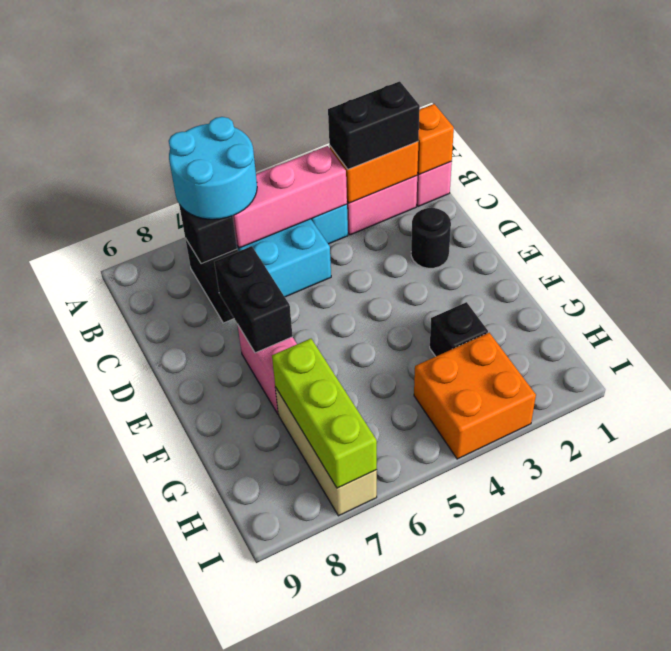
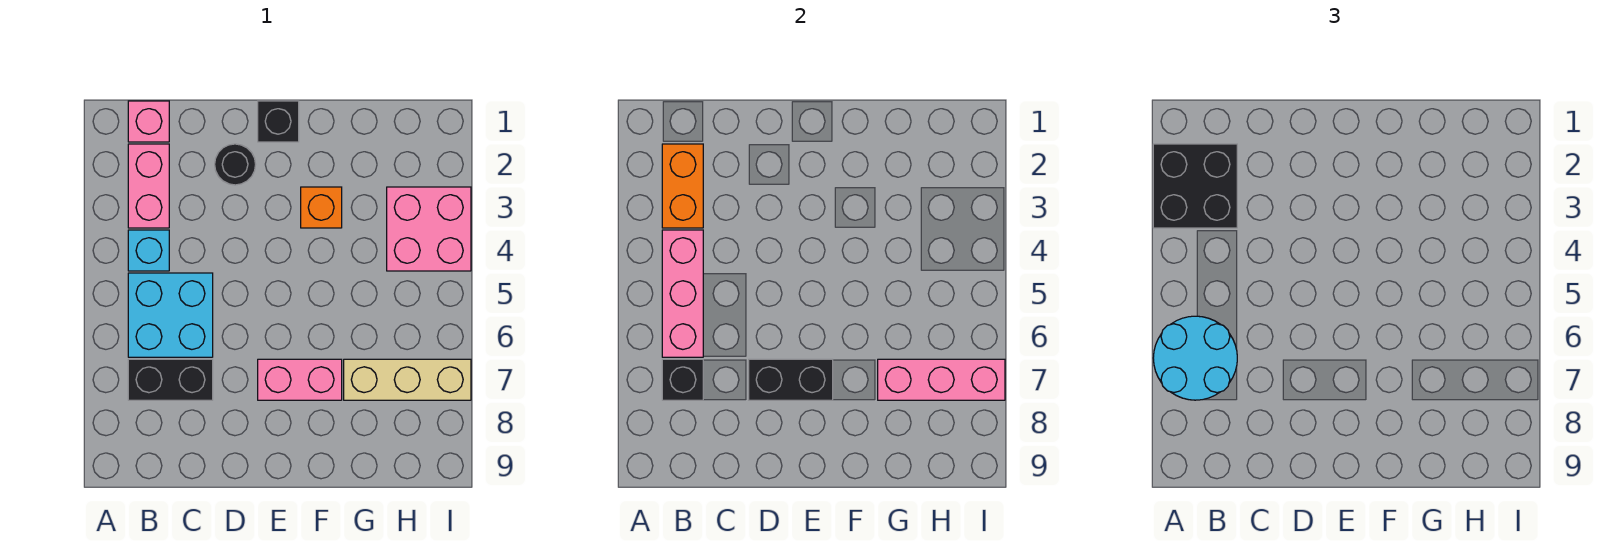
orange 1x1 brick [417,104,454,175] -> orange 1x1 brick moved to [301,187,342,228]
black 1x2 brick [328,81,420,169] -> black 2x2 brick [1153,144,1237,228]
black 1x1 brick [430,302,488,356] -> black 1x1 brick moved to [258,101,299,142]
lime 1x3 brick [272,339,377,488] -> pink 1x3 brick [878,359,1005,400]
orange 2x2 brick [414,333,536,459] -> pink 2x2 brick [387,187,471,271]

